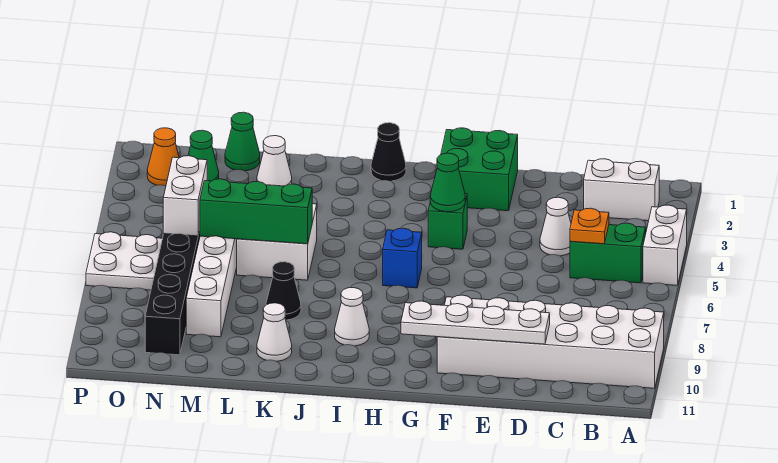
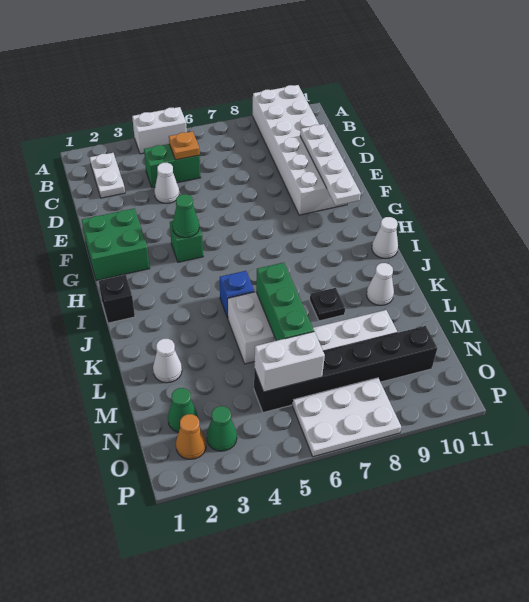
white 1x2 brick [584,159,659,221] -> white 1x2 plate [90,153,125,198]
green 1x2 brick [570,223,645,283] -> green 1x2 brick turned to [144,144,201,188]
blue 1x1 brick [383,228,422,288] -> blue 1x1 brick moved to [220,271,254,318]
black 1x1 cone [371,123,406,181] -> black 1x1 brick [99,275,135,323]
white 1x1 cone [335,288,369,346] -> white 1x1 cone moved to [372,217,398,259]
black 1x1 cone [266,262,301,320] -> black 1x1 plate [310,288,345,321]
green 1x1 cone [225,112,260,171] -> green 1x1 cone moved to [207,406,237,451]
white 2x2 plate [86,232,162,290] -> white 2x3 plate [293,378,401,457]

